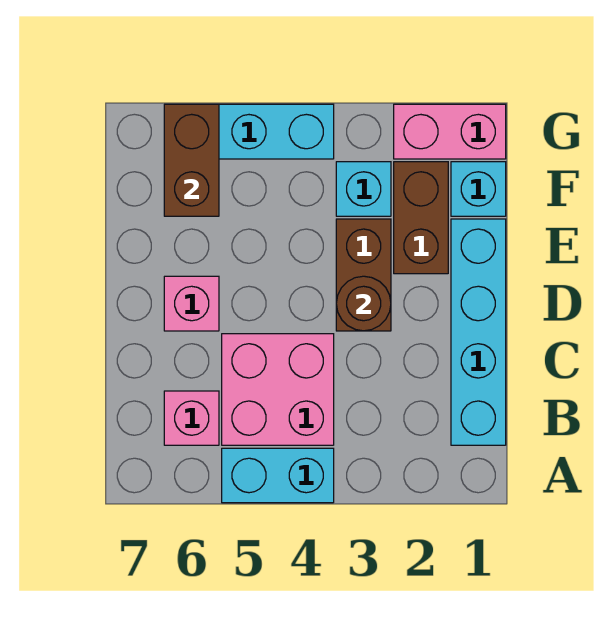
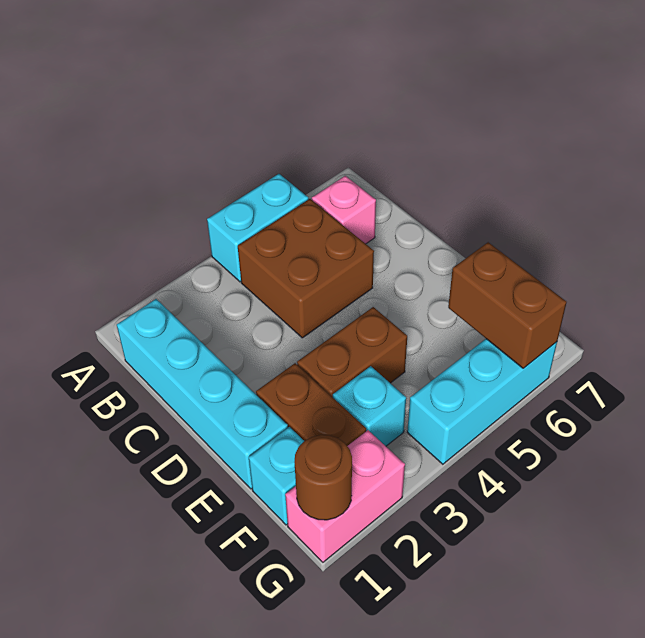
pink 2x2 brick [222,334,334,445] -> brown 2x2 brick [238,199,374,338]
brown 1x2 brick [336,219,391,331] -> brown 1x2 brick turned to [297,307,407,397]
brown 1x1 round brick [336,276,391,331] -> brown 1x1 round brick moved to [294,435,352,520]
pink 1x1 brick [164,276,219,331] -> none

